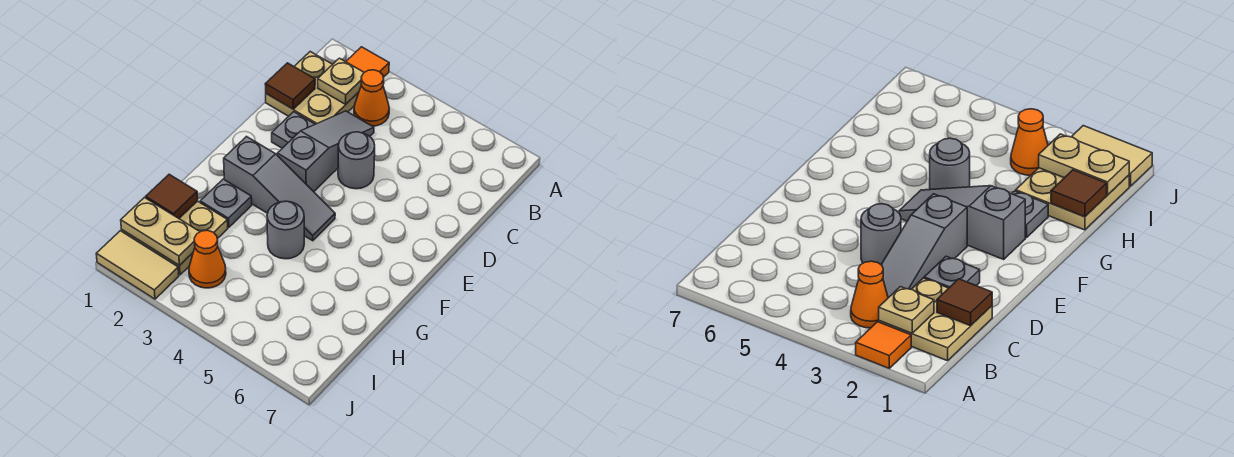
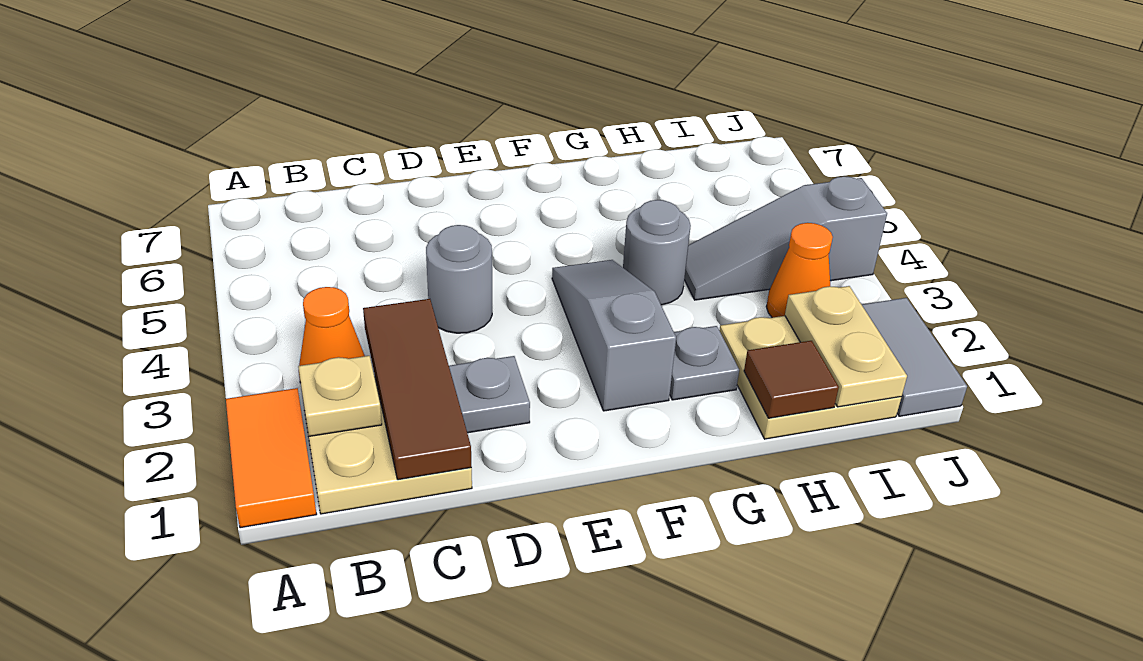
orange 1x1 tile [346,47,389,77] -> orange 1x2 tile [226,388,317,528]
brown 1x1 tile [265,63,315,109] -> brown 1x3 tile [363,299,472,480]
grey 1x3 slope [277,111,374,192] -> grey 1x3 slope moved to [684,176,887,300]
tan 1x2 tile [96,231,179,299] -> grey 1x2 tile [862,298,967,416]

